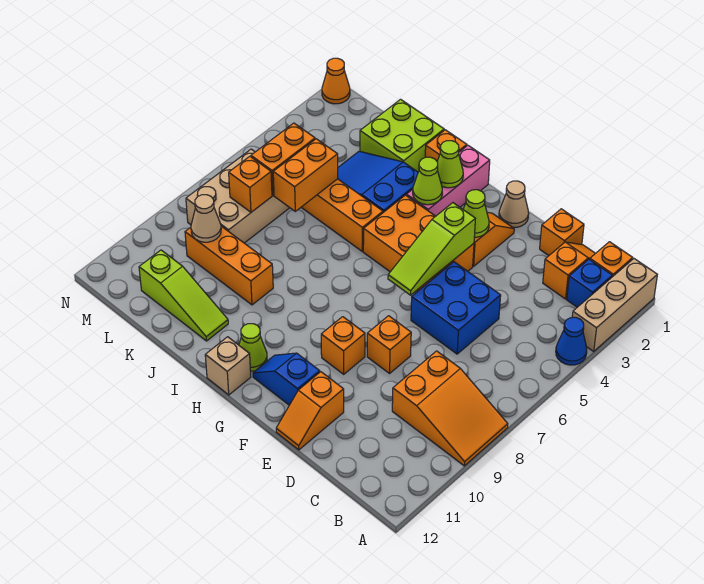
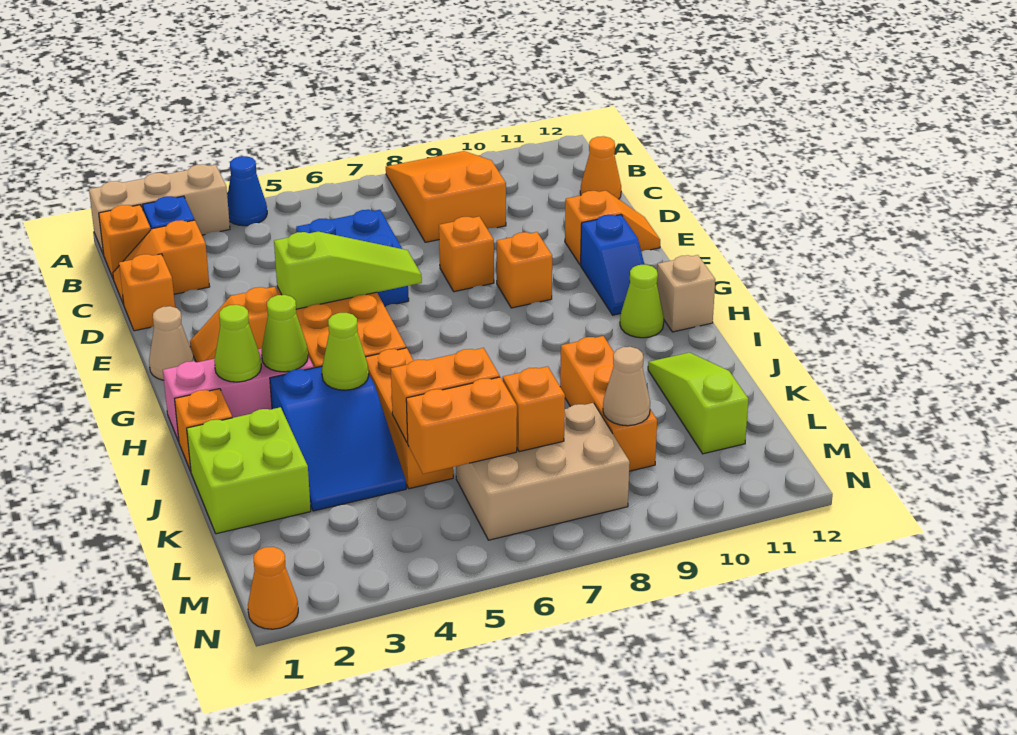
none -> orange 1x1 cone [580,136,621,199]
lime 1x1 cone [463,190,489,237] -> lime 1x1 cone moved to [322,313,369,390]

